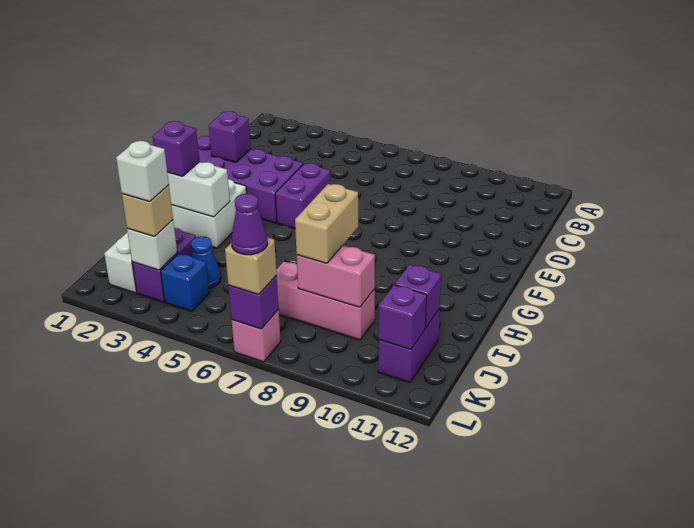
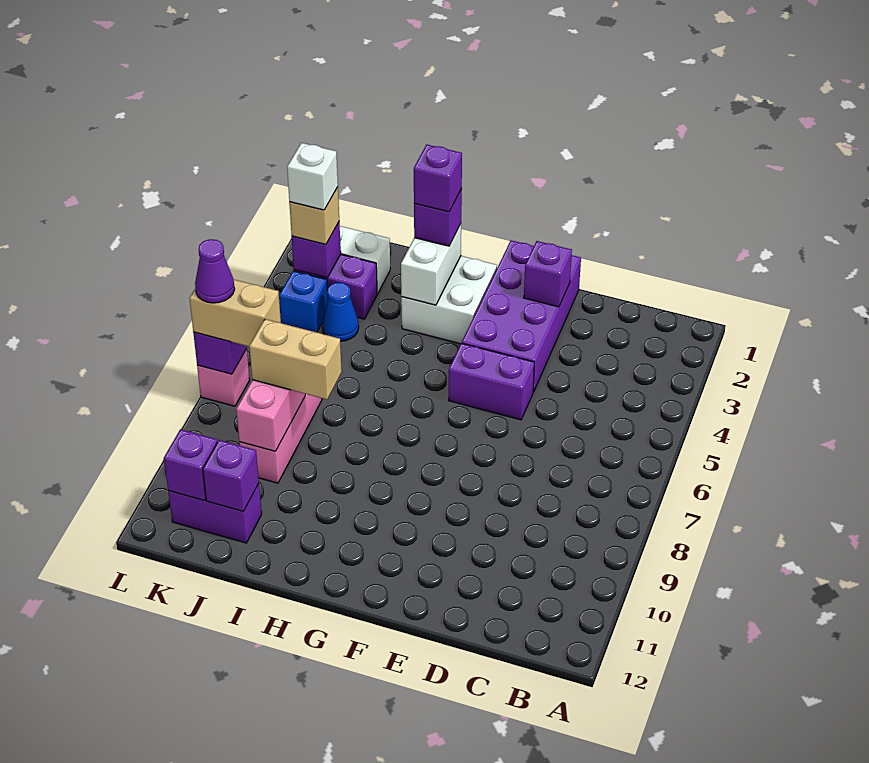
none -> purple 1x1 brick [414,145,462,212]
white 1x1 brick [127,220,177,270] -> purple 1x1 brick [292,222,341,278]
tan 1x1 brick [225,237,277,295] -> tan 1x2 brick [189,280,281,346]

